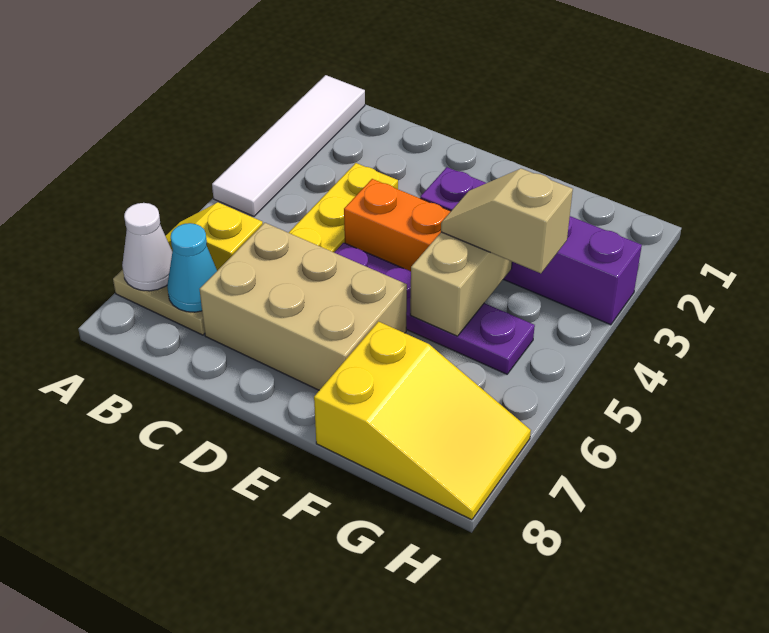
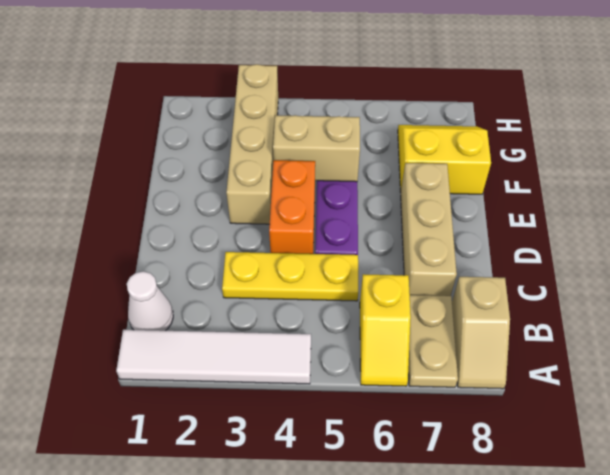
white 1x1 cone [122,203,172,291] -> white 1x1 cone moved to [127,271,173,331]
cyan 1x1 cone [167,223,217,312] -> none
tan 2x3 brick [200,223,407,390] -> tan 1x3 brick [401,163,457,296]
purple 1x4 brick [420,167,642,325] -> tan 1x4 brick [226,64,278,224]
tan 1x2 slope [441,169,573,273] -> tan 1x2 slope moved to [452,277,510,389]
yellow 2x3 slope [314,322,531,520] -> yellow 2x2 slope [398,125,491,194]

